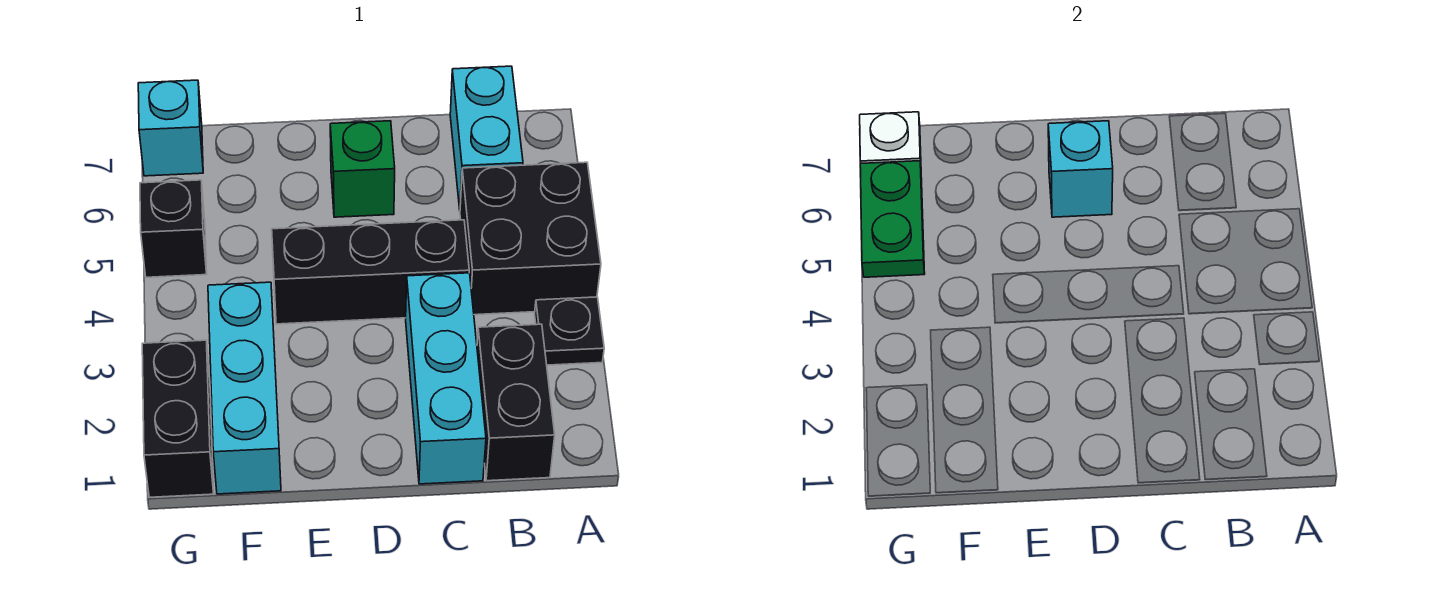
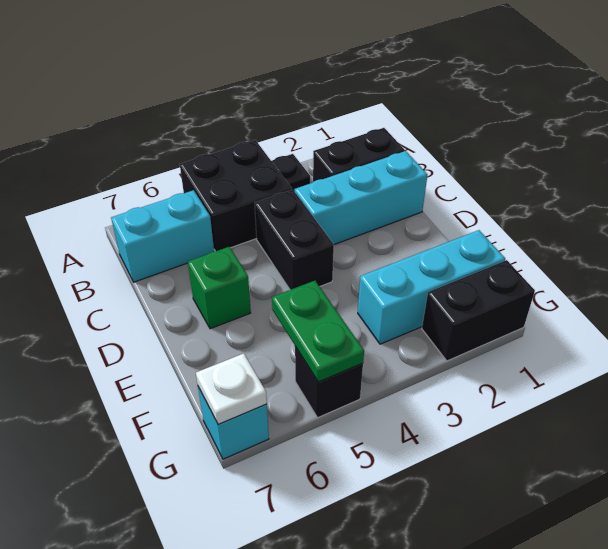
black 1x3 brick [272,220,469,324] -> black 1x2 brick [255,190,334,290]
cyan 1x1 brick [1048,121,1113,217] -> none
green 1x2 plate [860,161,925,277] -> green 1x2 plate turned to [272,281,364,382]

